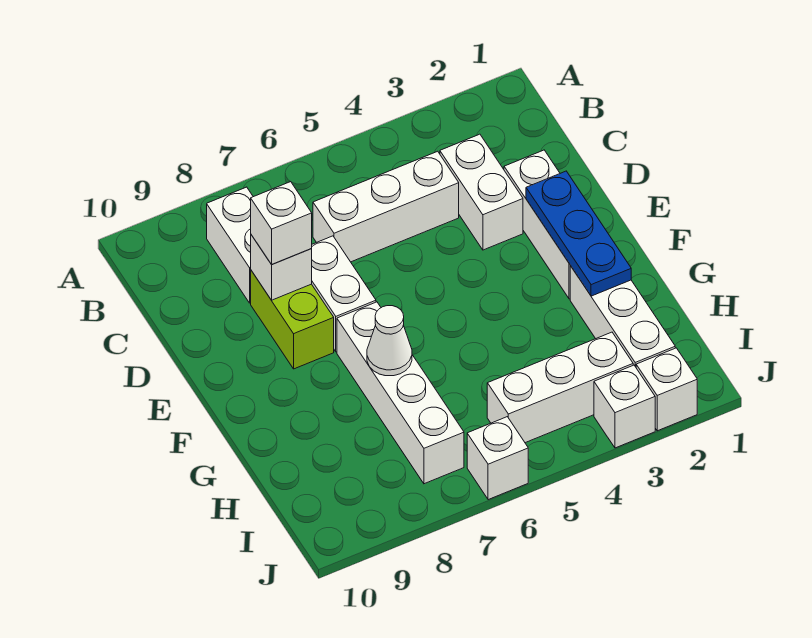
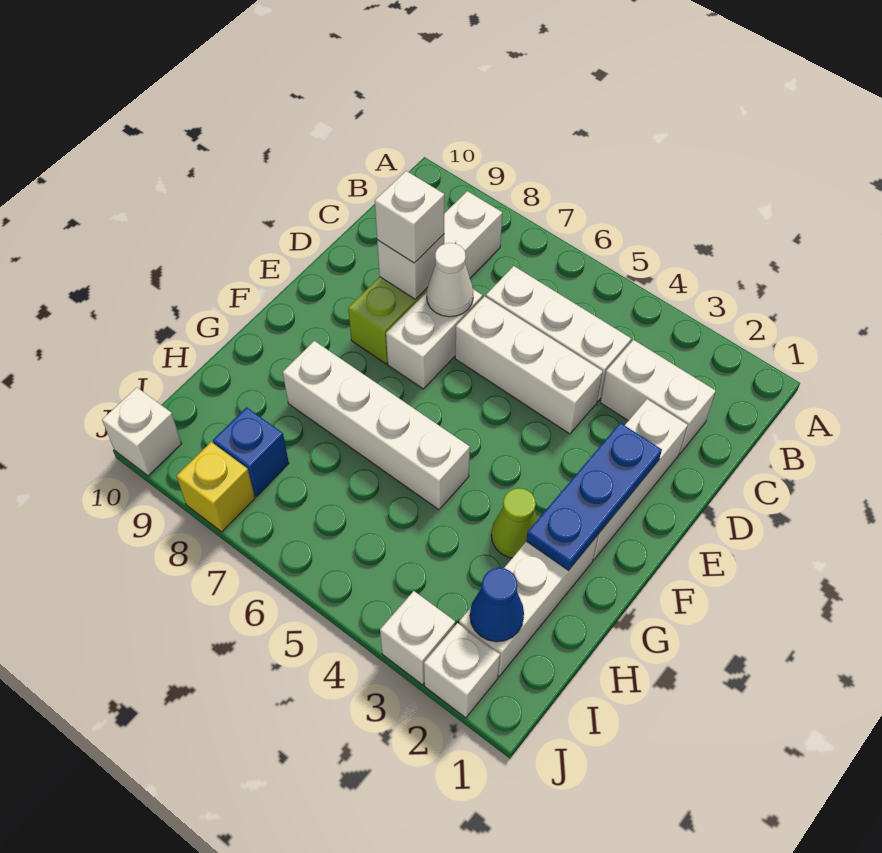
white 1x2 brick [440,134,523,250] -> white 1x2 brick turned to [600,340,716,454]
white 1x4 brick [337,302,464,484] -> white 1x4 brick turned to [283,341,470,510]
none -> lime 1x1 cone [491,488,538,558]
white 1x1 cone [367,306,412,376] -> white 1x1 cone moved to [427,243,473,317]
none -> blue 1x1 cone [470,568,524,642]
white 1x3 brick [487,332,633,443] -> white 1x3 brick moved to [455,296,603,434]
none -> blue 1x1 brick [213,407,289,496]
white 1x1 brick [467,417,528,500] -> white 1x1 brick moved to [102,387,182,476]
none -> yellow 1x1 brick [177,442,255,532]

